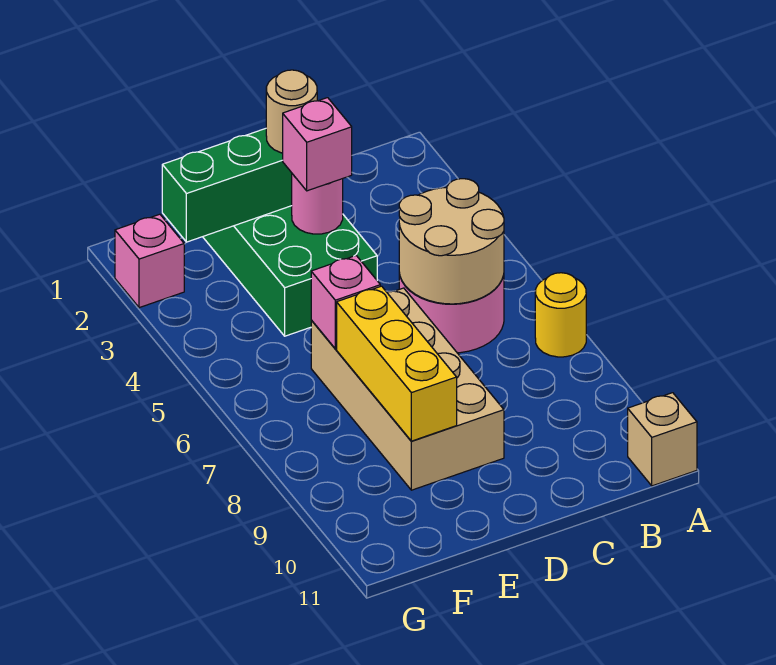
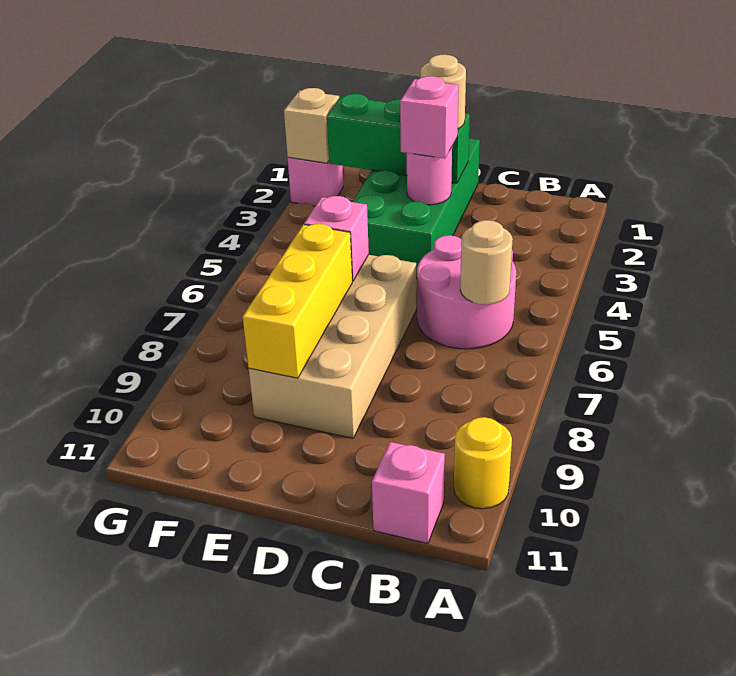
yellow 1x1 round brick [535,273,586,357] -> yellow 1x1 round brick moved to [454,417,512,509]
tan 1x1 brick [628,393,697,486] -> tan 1x1 brick moved to [284,88,339,163]
tan 2x2 round brick [399,179,504,304] -> tan 1x1 round brick [460,220,513,305]
none -> pink 1x1 brick [372,442,445,543]

